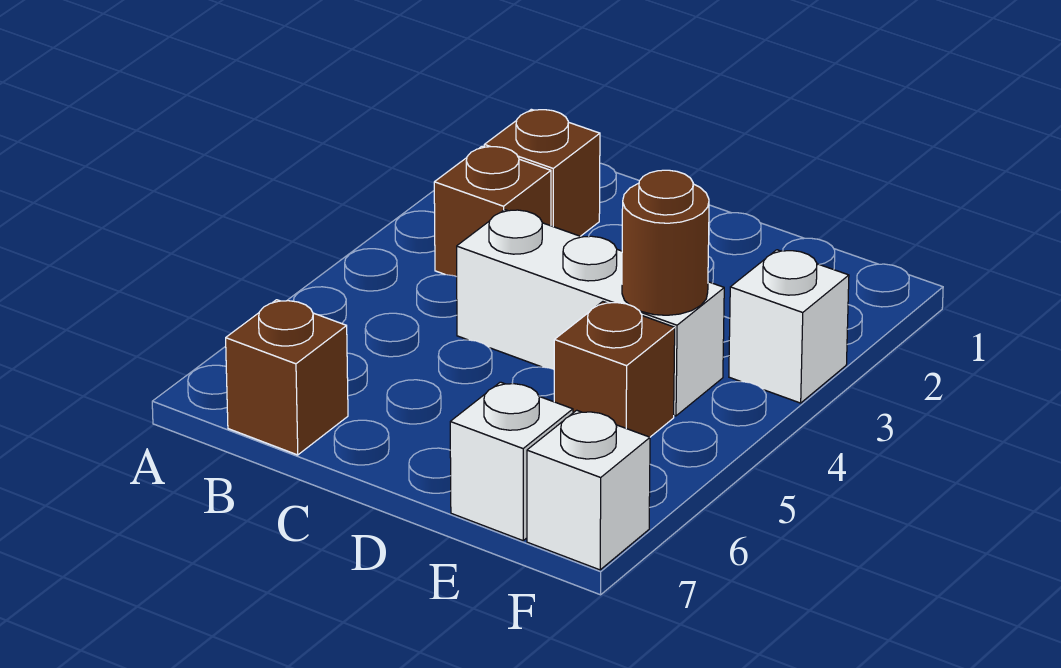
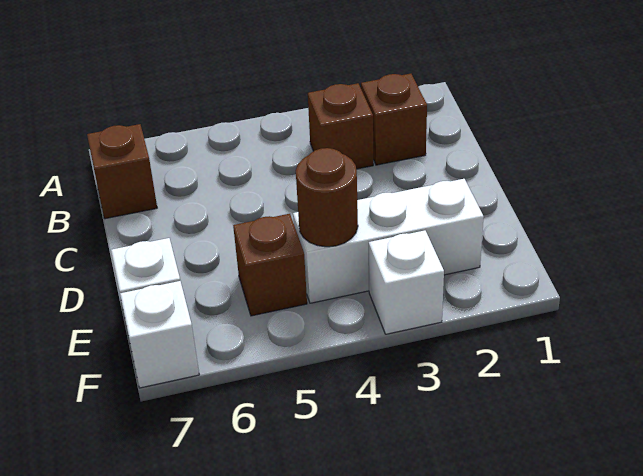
white 1x3 brick [457,210,724,416] -> white 1x3 brick turned to [293,179,484,303]

